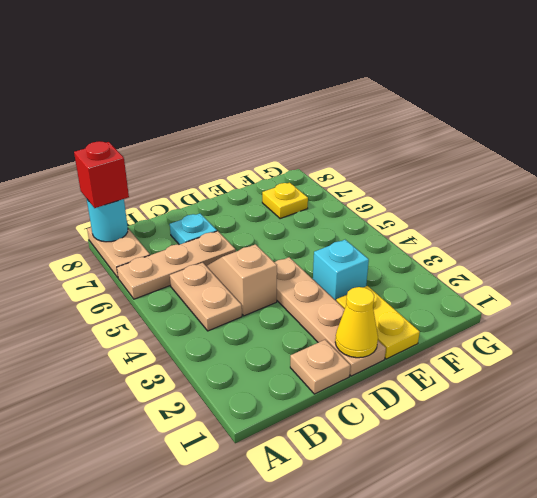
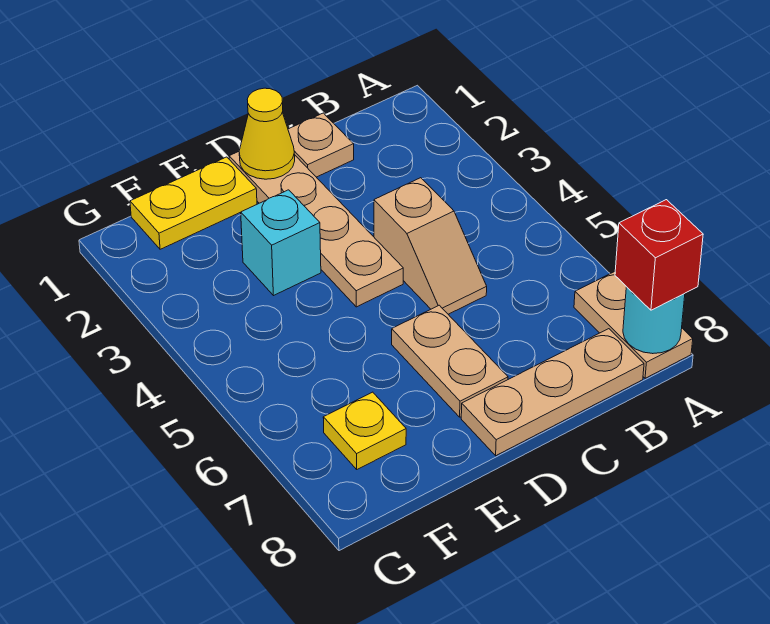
tan 1x3 plate [117,231,236,299] -> tan 1x3 plate moved to [461,329,644,456]
tan 1x2 plate [170,263,242,331] -> tan 1x2 plate moved to [392,305,508,417]
cyan 1x1 plate [170,214,217,245] -> none
yellow 1x2 plate [336,286,420,359] -> yellow 1x2 plate turned to [130,157,257,249]

